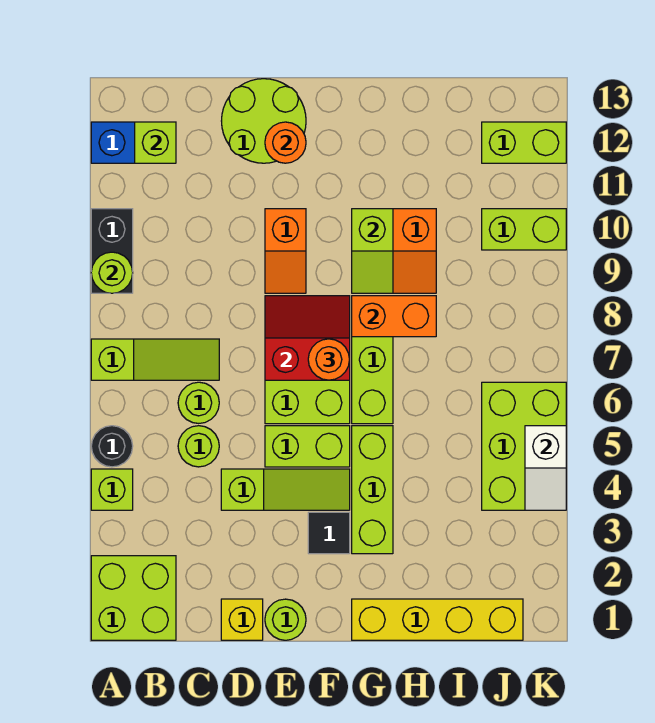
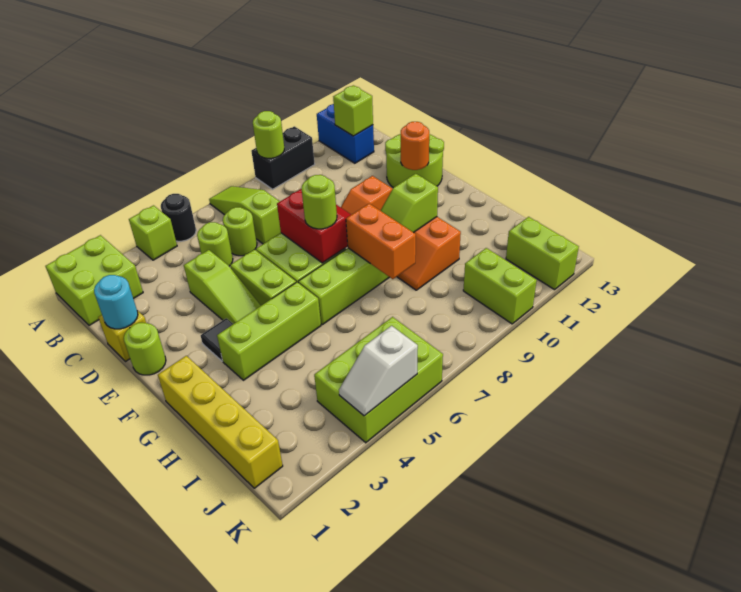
lime 1x3 slope [91,339,219,380] -> lime 1x3 slope turned to [209,186,281,244]
none -> cyan 1x1 round brick [94,275,138,329]
orange 1x1 round brick [308,339,349,380] -> lime 1x1 round brick [302,175,337,229]

